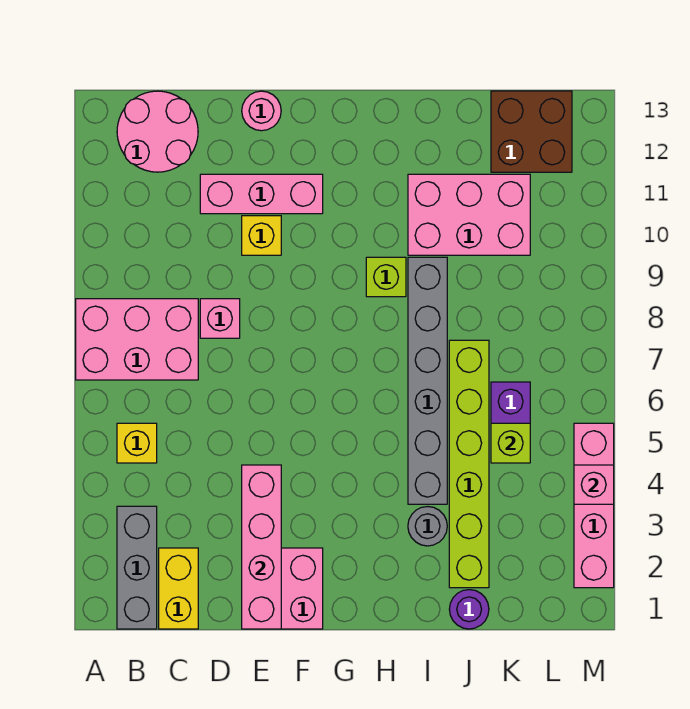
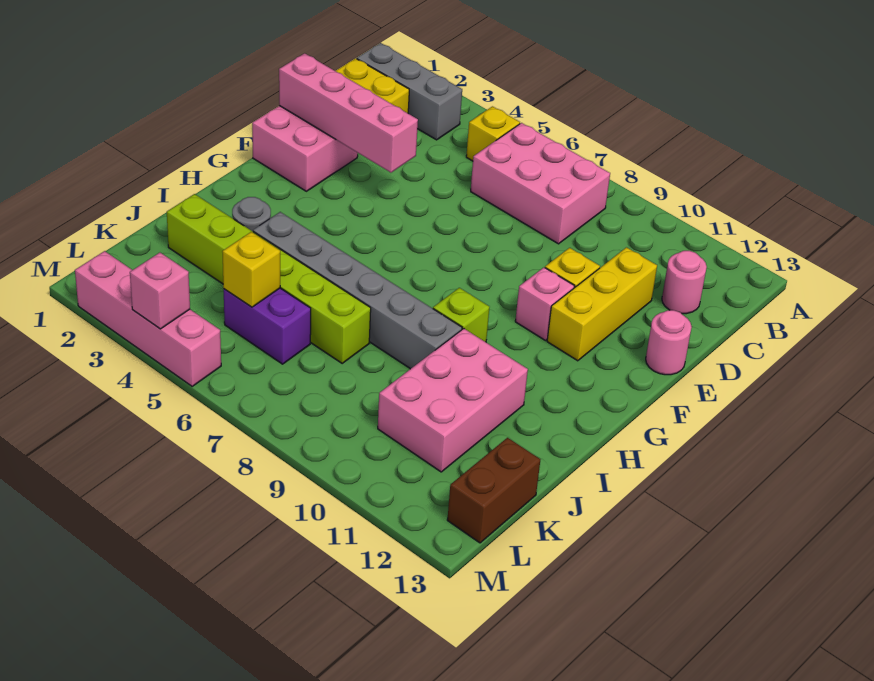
pink 2x3 brick [76,299,198,380] -> pink 2x3 brick turned to [471,123,610,244]
pink 2x2 round brick [117,91,198,172] -> pink 1x1 round brick [662,251,707,314]
pink 1x1 brick [200,299,240,338] -> pink 1x1 brick moved to [515,267,574,341]
pink 1x3 brick [200,174,323,214] -> yellow 1x3 brick [547,247,657,361]
purple 1x1 round brick [449,590,489,629] -> none
lime 1x1 brick [491,423,530,463] -> yellow 1x1 brick [222,232,280,307]
brown 2x2 brick [491,91,572,172] -> brown 1x2 brick [447,438,540,543]

